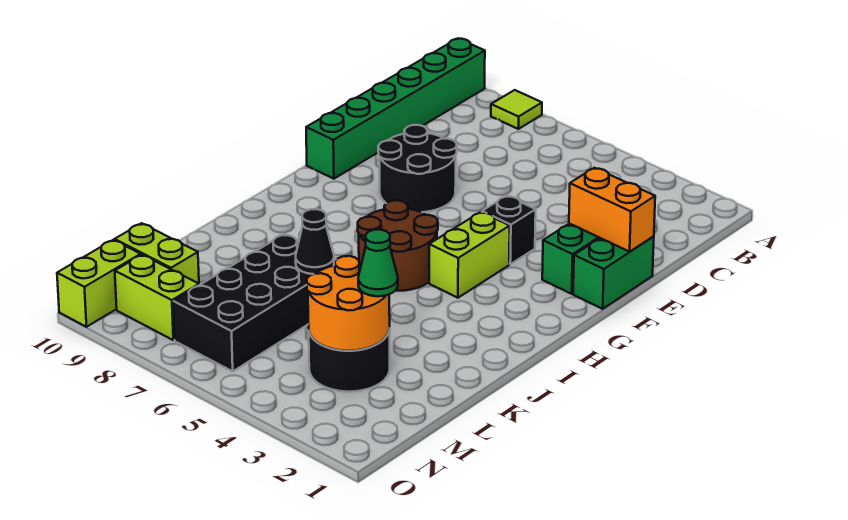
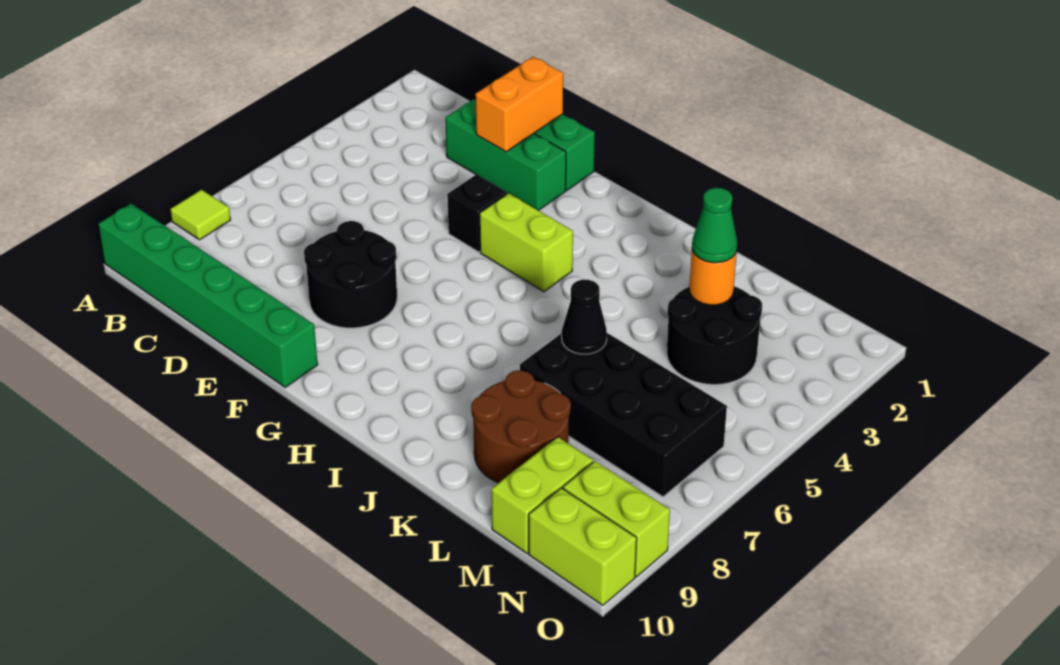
brown 2x2 round brick [358,200,438,291] -> brown 2x2 round brick moved to [472,370,571,483]
orange 2x2 round brick [307,256,390,351] -> orange 1x1 round brick [689,251,737,305]
lime 1x2 brick [115,255,199,340] -> lime 1x2 brick turned to [563,461,670,577]

